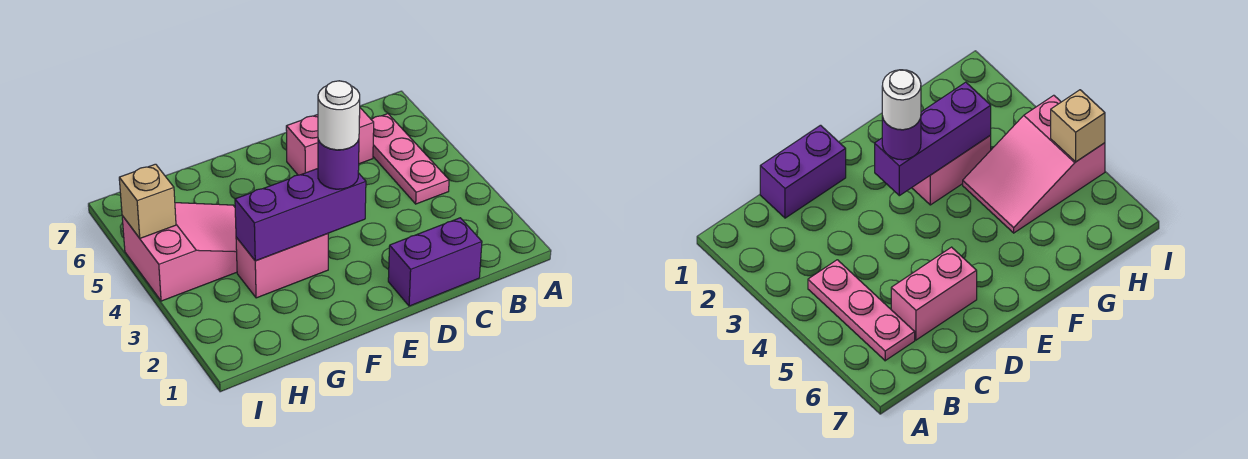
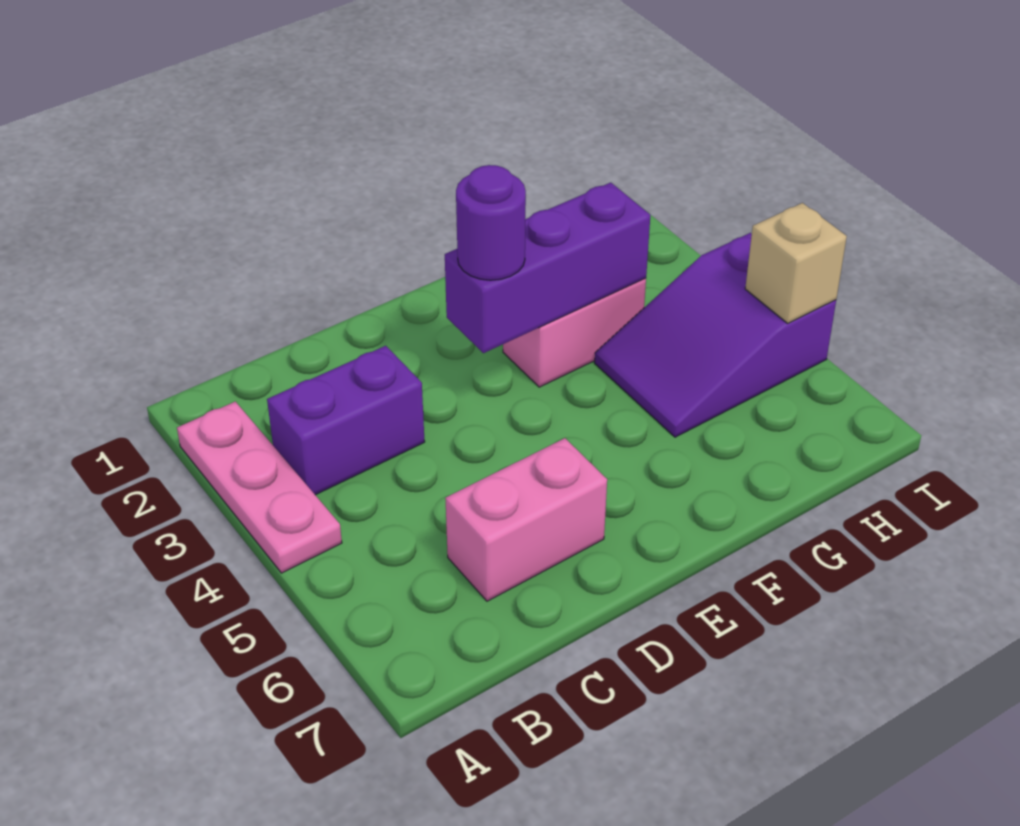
pink 1x3 plate [371,114,449,204] -> pink 1x3 plate moved to [177,401,342,573]
purple 1x2 brick [388,218,482,306] -> purple 1x2 brick moved to [267,346,425,495]
white 1x1 round brick [318,81,360,150] -> none
pink 2x3 slope [122,203,237,301] -> purple 2x3 slope [595,233,836,437]

